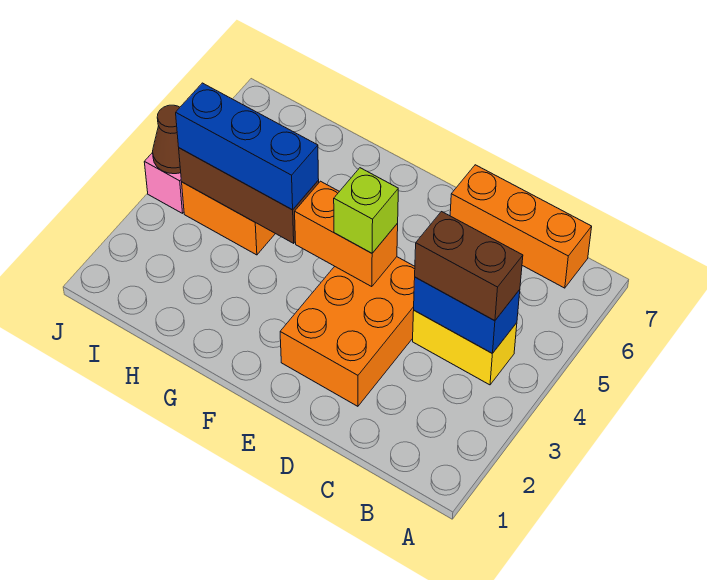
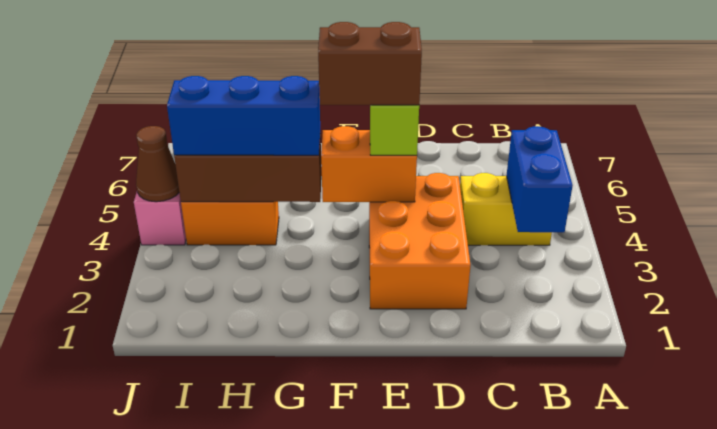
blue 1x2 brick [414,277,520,354] -> blue 1x2 brick turned to [506,126,573,232]
brown 1x2 brick [415,212,523,321] -> brown 1x2 brick moved to [318,22,422,105]
orange 1x3 brick [450,165,592,288] -> none

